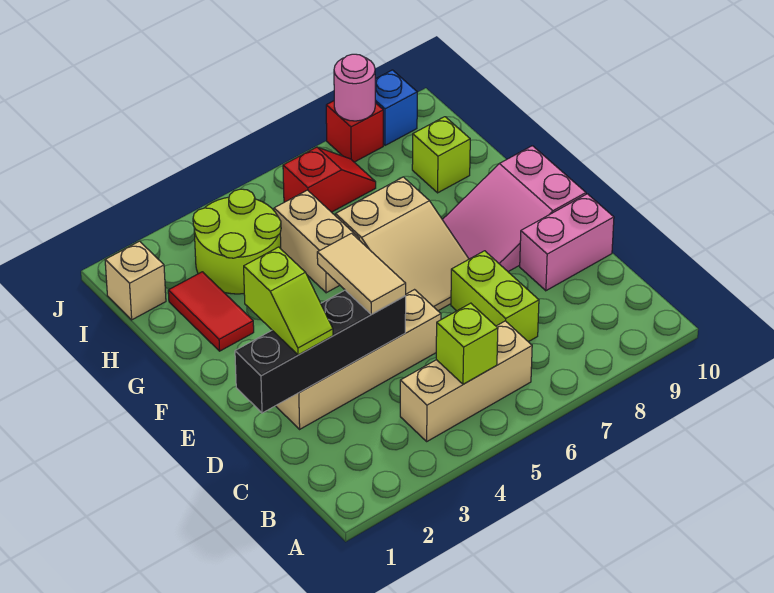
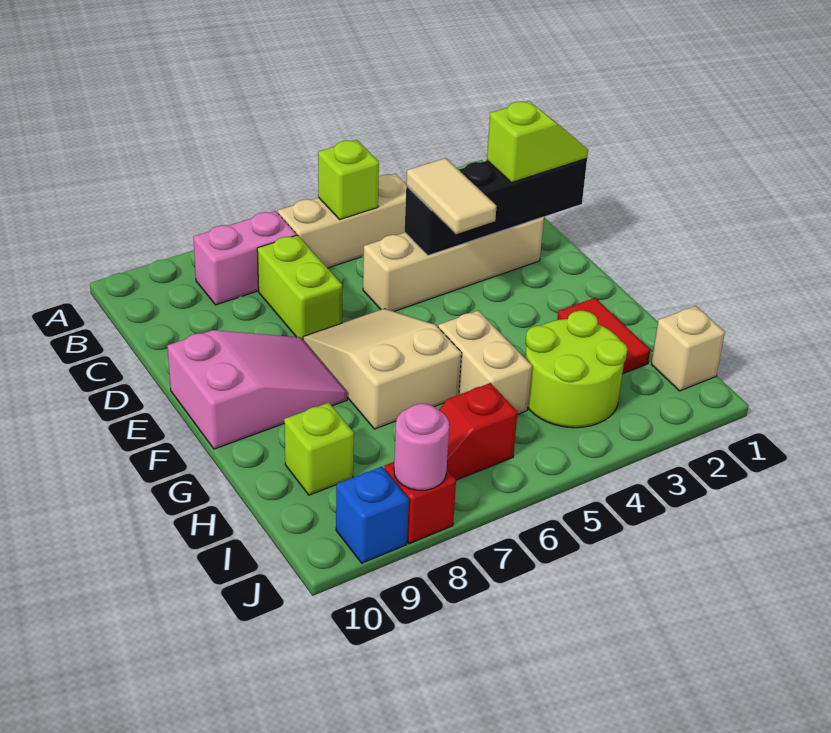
lime 1x2 slope [244,247,333,355] -> lime 1x2 slope turned to [487,101,588,183]
pink 1x2 brick [520,194,614,291] -> pink 1x2 brick moved to [193,211,296,305]

